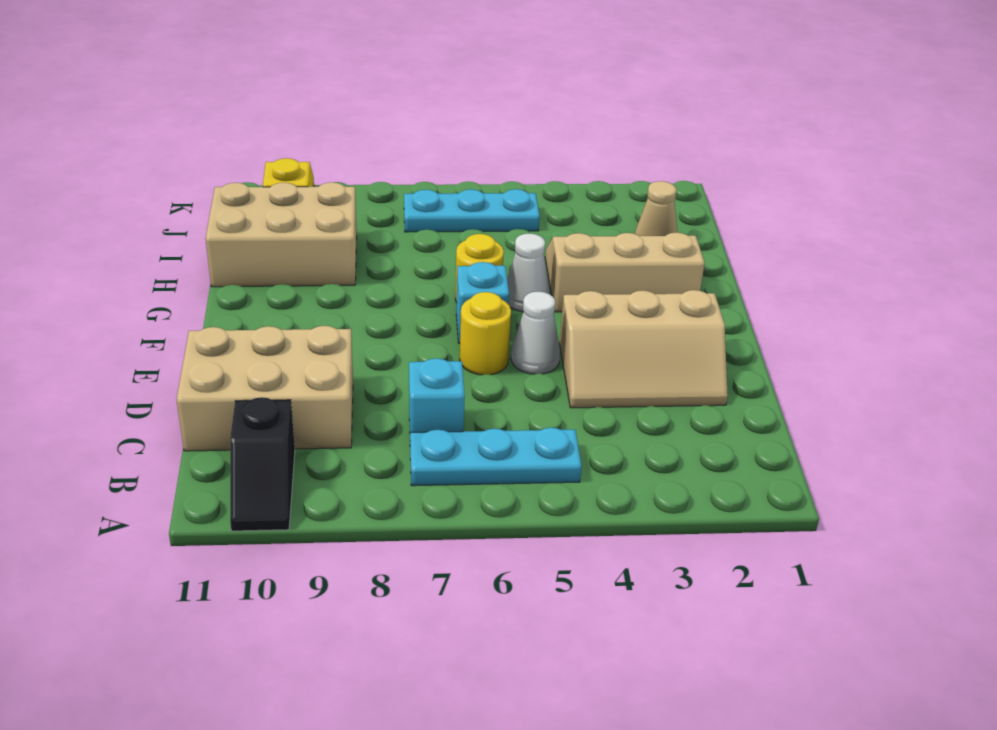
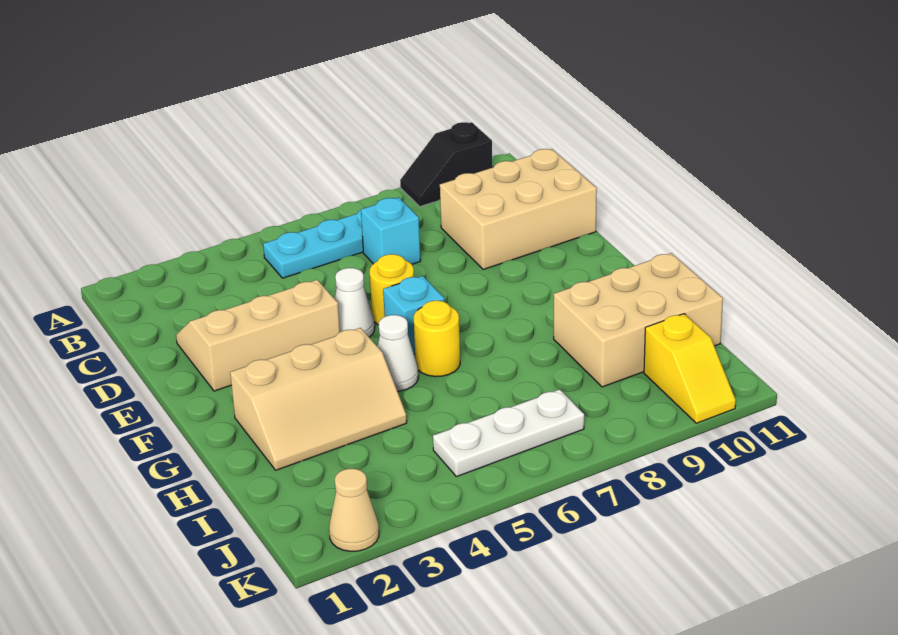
black 1x2 slope [230,397,295,531] -> black 1x2 slope turned to [400,122,492,207]
tan 1x1 cone [635,181,678,236] -> tan 1x1 cone moved to [329,469,379,551]
cyan 1x3 plate [404,189,540,232] -> white 1x3 plate [433,389,584,477]

